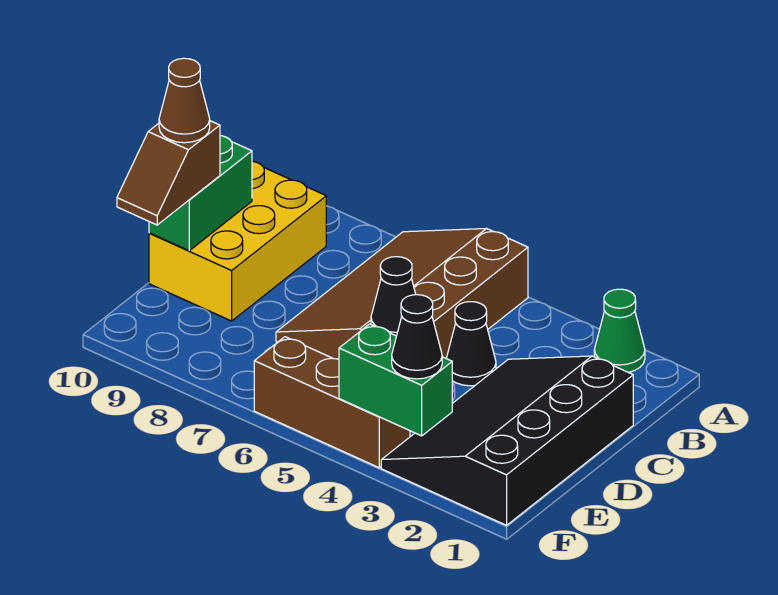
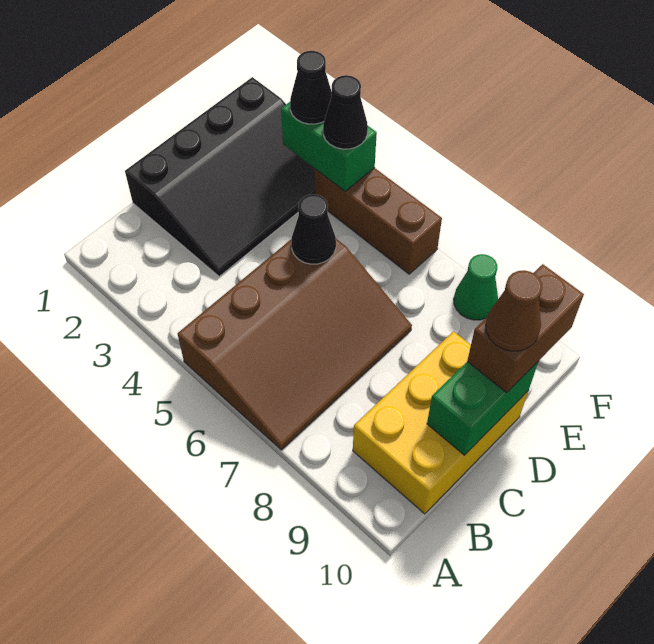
green 1x1 cone [594,289,645,372] -> green 1x1 cone moved to [454,254,498,320]
black 1x1 cone [446,302,496,386] -> black 1x1 cone moved to [323,75,368,149]
brown 1x2 slope [117,121,220,225] -> brown 1x2 brick [467,264,584,393]

